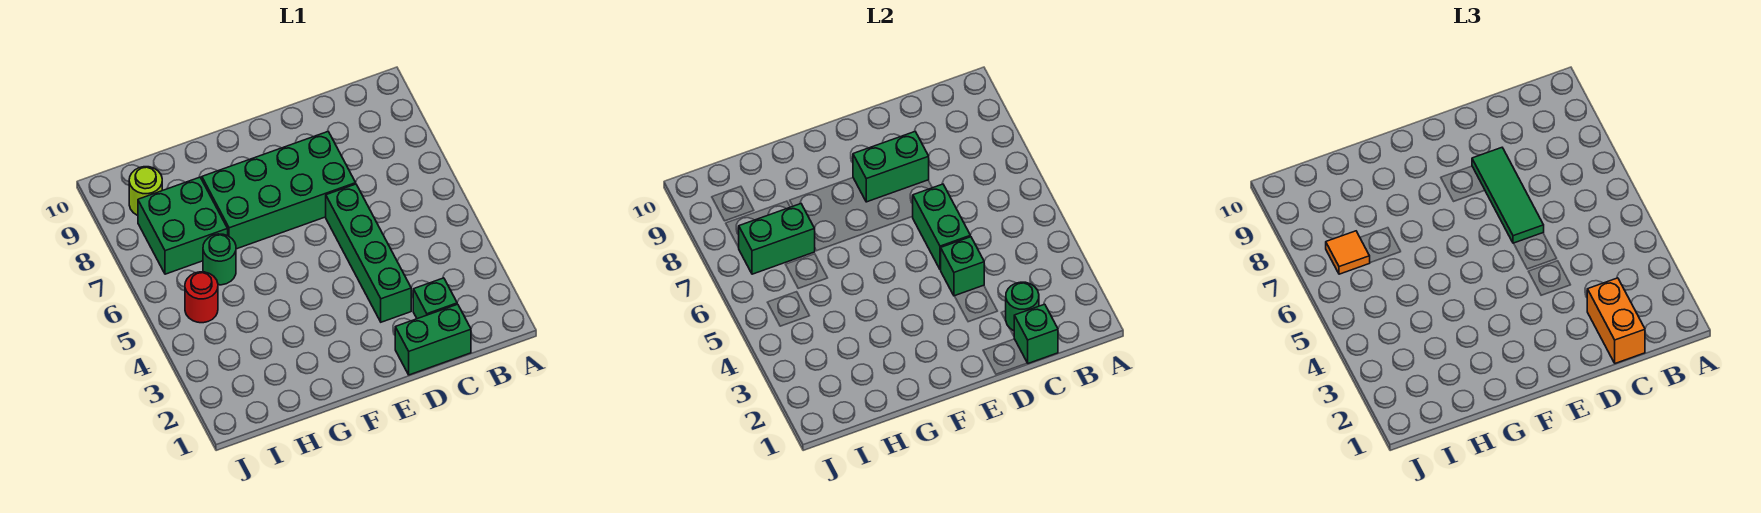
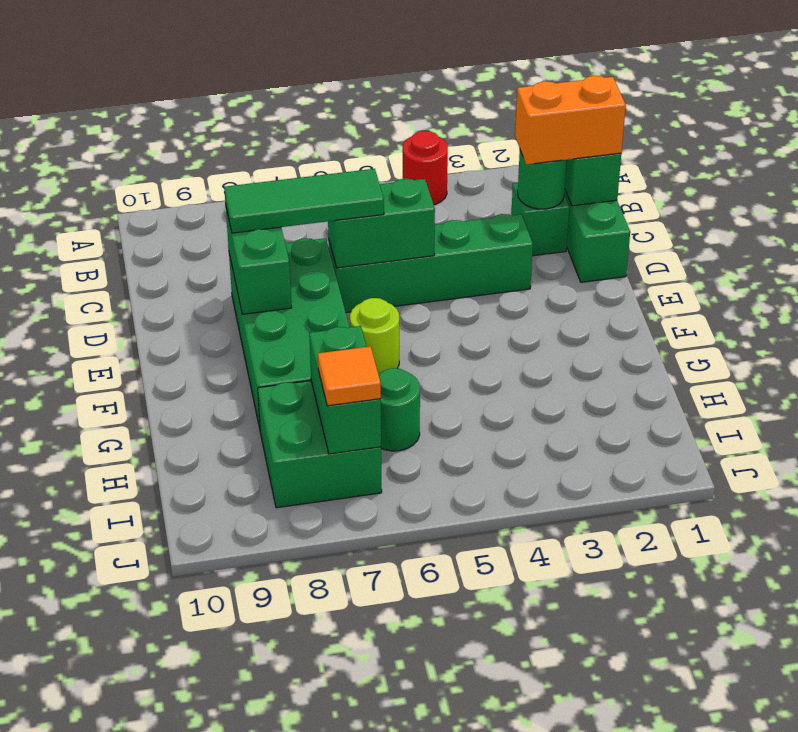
green 1x1 brick [940,237,984,296] -> none
red 1x1 round brick [185,272,218,323] -> red 1x1 round brick moved to [403,131,448,205]
lime 1x1 round brick [129,167,162,216] -> lime 1x1 round brick moved to [350,298,399,374]

